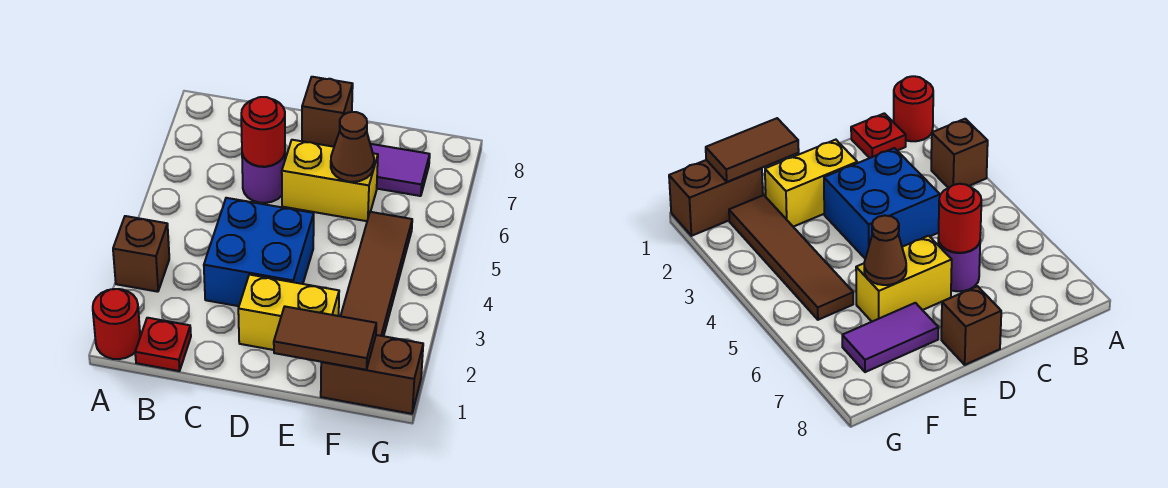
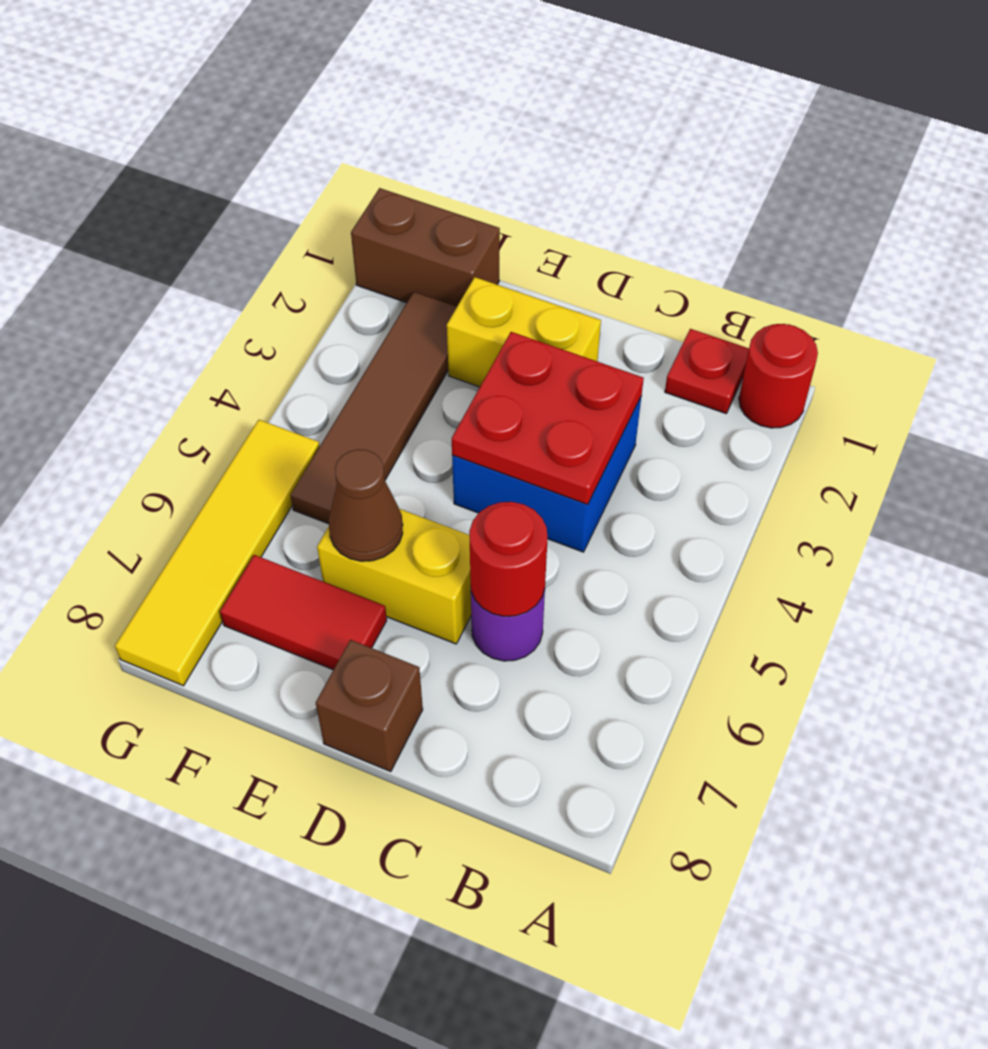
brown 1x1 brick [113,216,169,292] -> none
none -> red 2x2 plate [452,332,644,504]
brown 1x2 tile [274,307,376,370] -> none
purple 1x2 tile [370,144,430,196] -> red 1x2 tile [220,555,387,670]
none -> yellow 1x4 tile [115,420,320,686]

